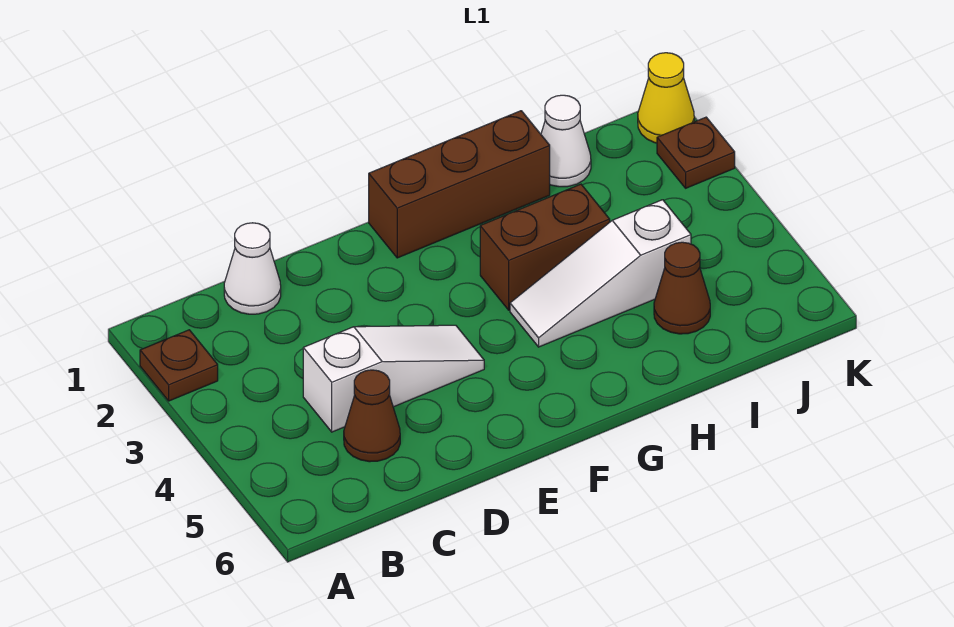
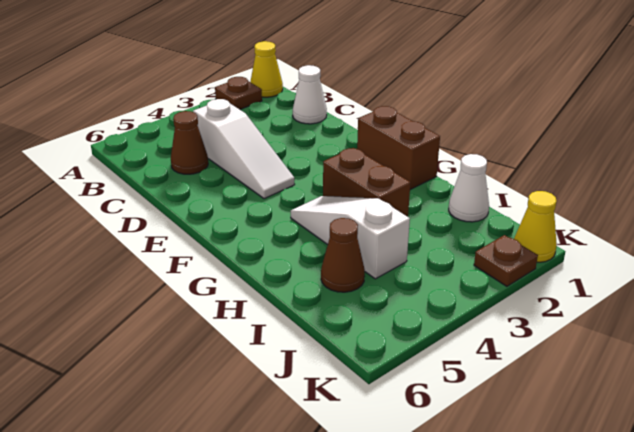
none -> yellow 1x1 cone [250,41,283,97]
brown 1x3 brick [369,111,550,258] -> brown 1x2 brick [357,106,440,190]

